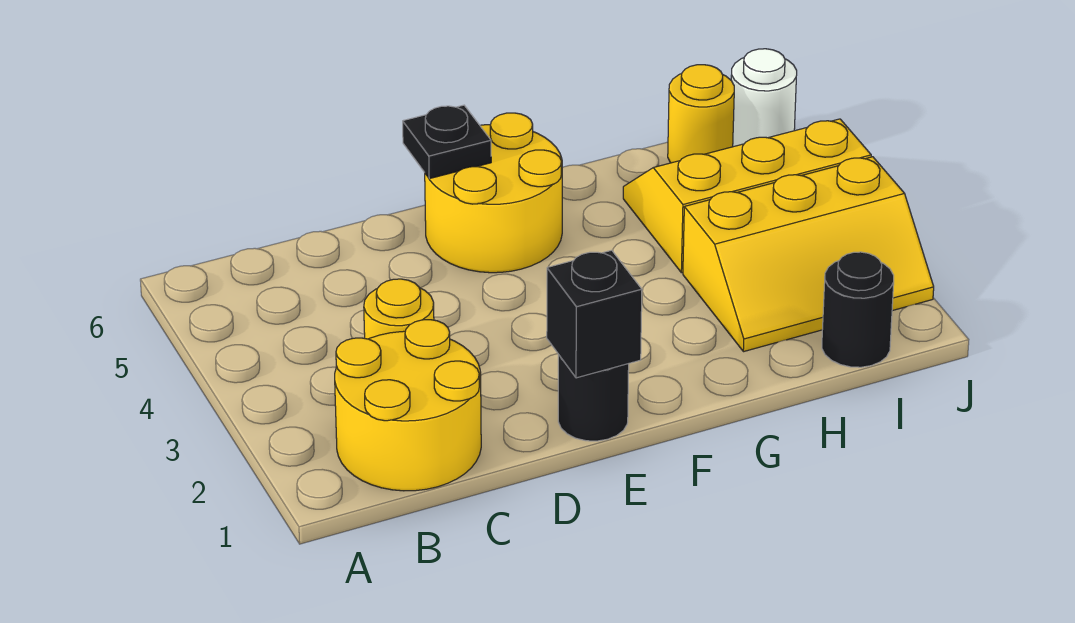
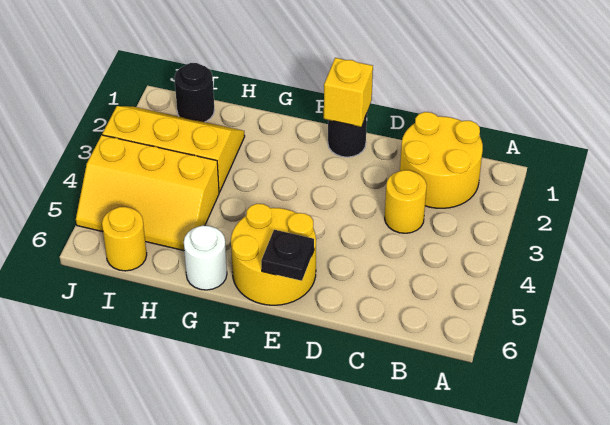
black 1x1 brick [547,250,642,378] -> yellow 1x1 brick [324,58,373,127]
white 1x1 round brick [731,49,797,147] -> white 1x1 round brick moved to [184,226,227,290]

